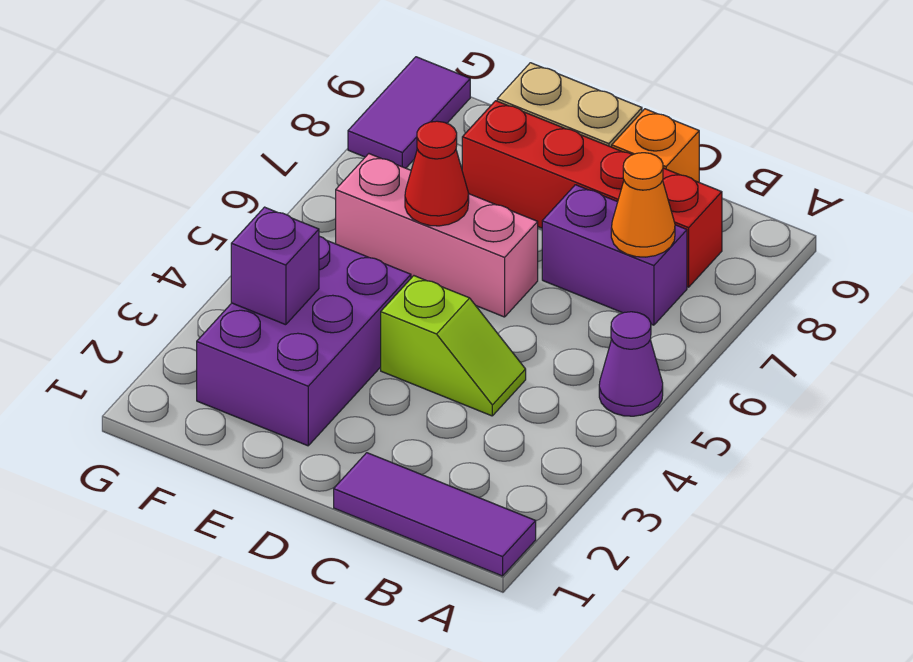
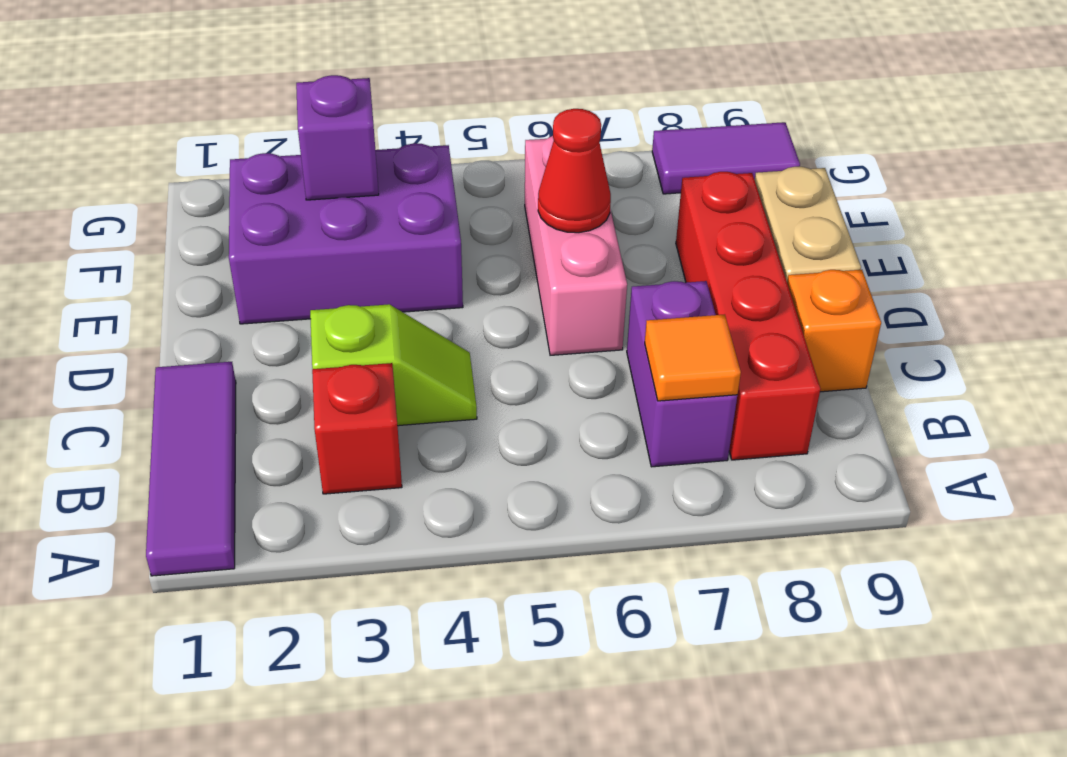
purple 1x1 cone [599,312,663,416] -> none
none -> red 1x1 brick [312,363,402,494]
orange 1x1 cone [611,153,675,257] -> orange 1x1 tile [645,314,741,401]
lime 1x2 slope [381,276,526,416] -> lime 1x2 slope turned to [310,304,477,426]

